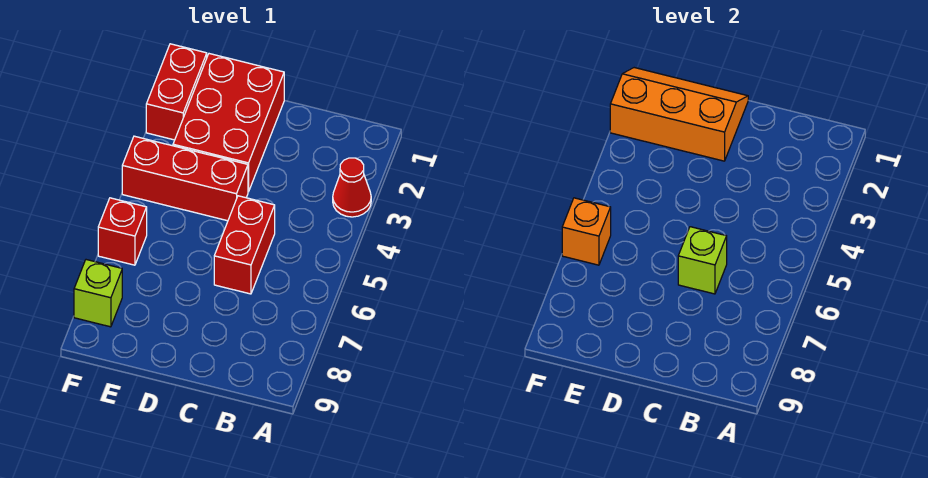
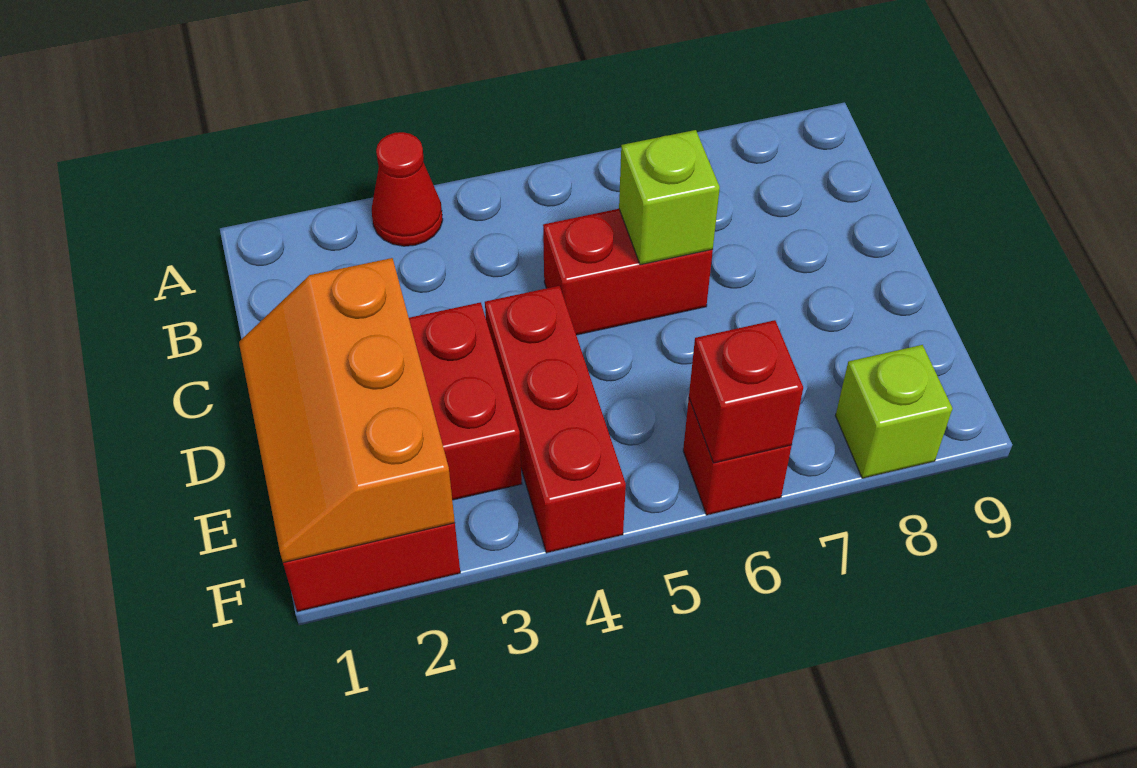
orange 1x1 brick [562,198,611,265] -> red 1x1 brick [689,320,803,463]

